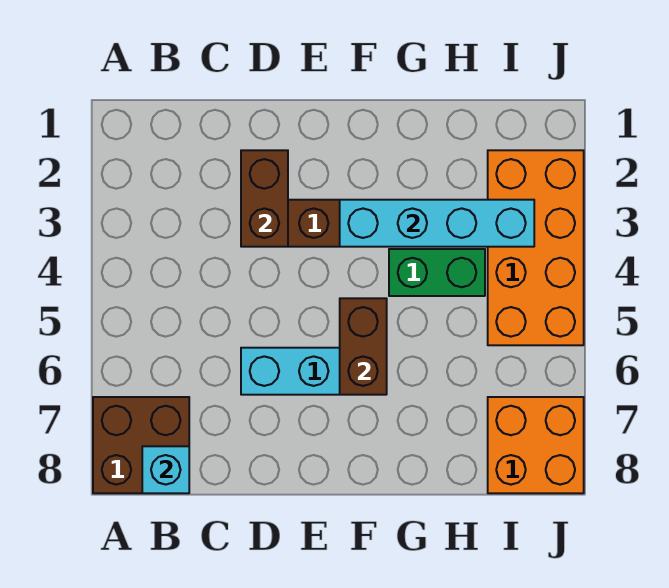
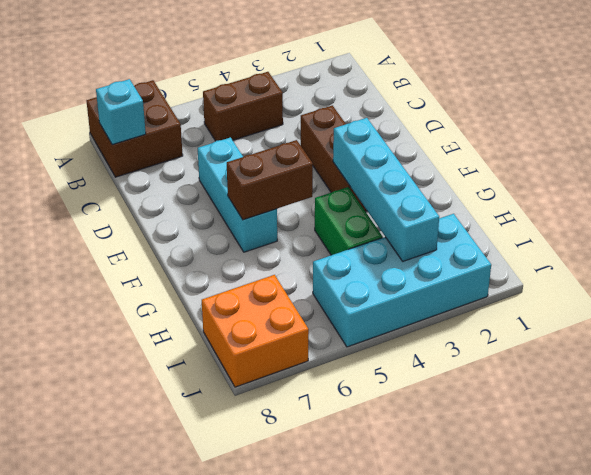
brown 1x2 brick [241,150,288,247] -> brown 1x2 brick moved to [203,72,283,141]
orange 2x4 brick [488,150,584,345] -> cyan 2x4 brick [313,214,491,347]

